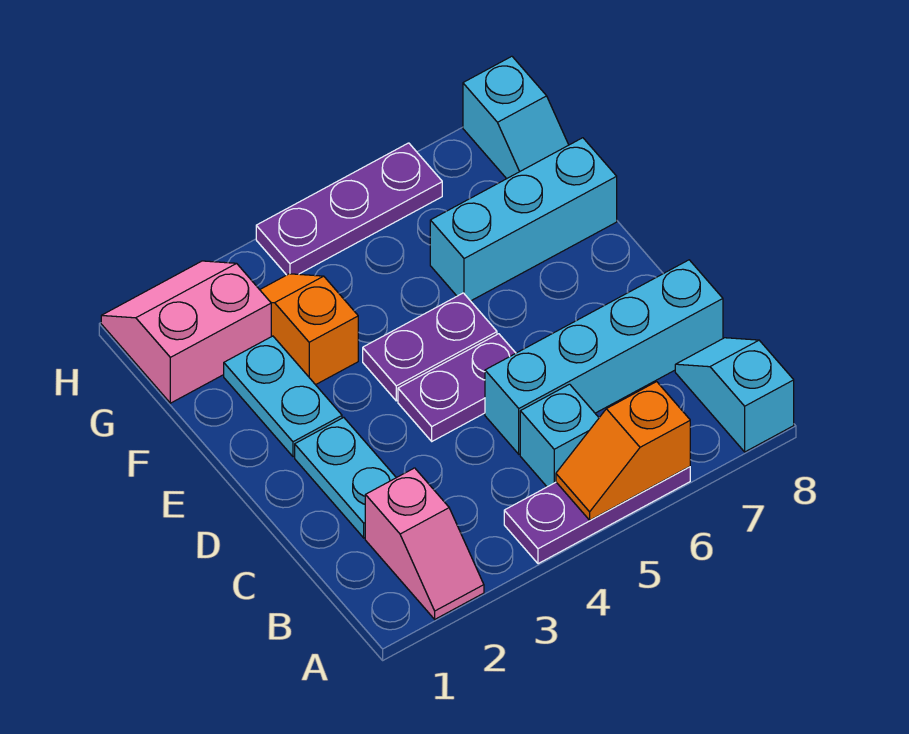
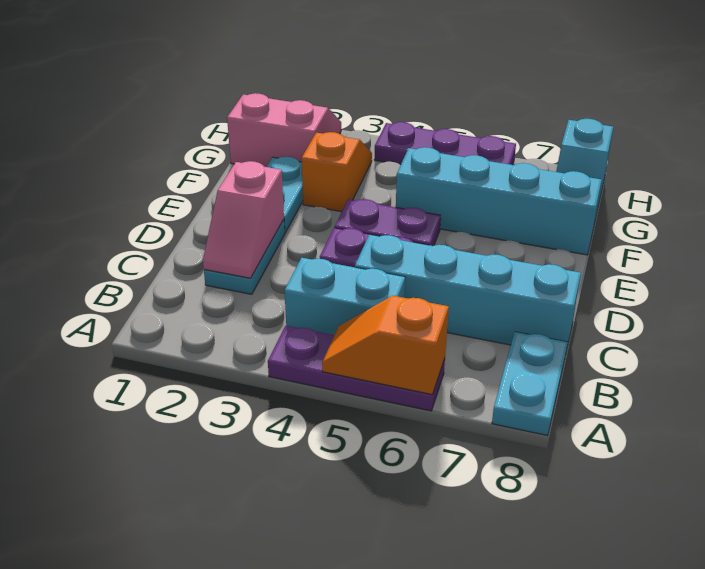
pink 1x2 slope [365,468,484,619] -> pink 1x2 slope moved to [203,161,284,278]
cyan 1x2 slope [675,338,794,452] -> cyan 1x2 plate [492,332,568,436]
cyan 1x1 brick [520,384,599,487] -> cyan 1x2 brick [285,258,405,335]
cyan 1x3 brick [430,138,617,301] -> cyan 1x4 brick [396,147,602,255]

